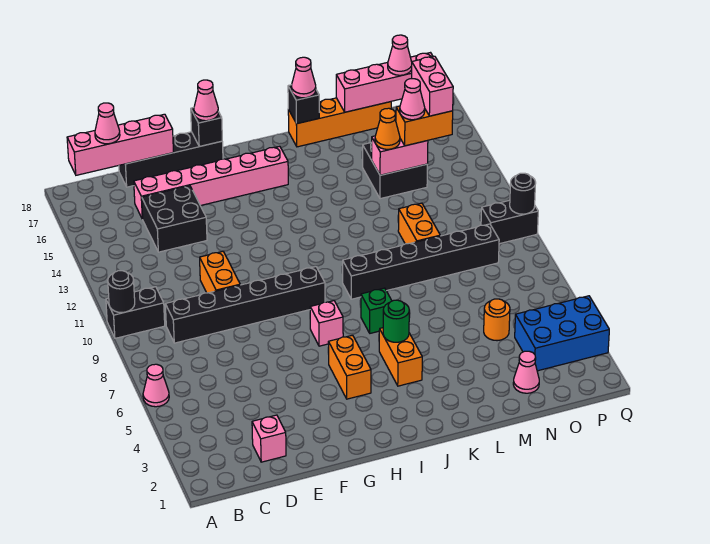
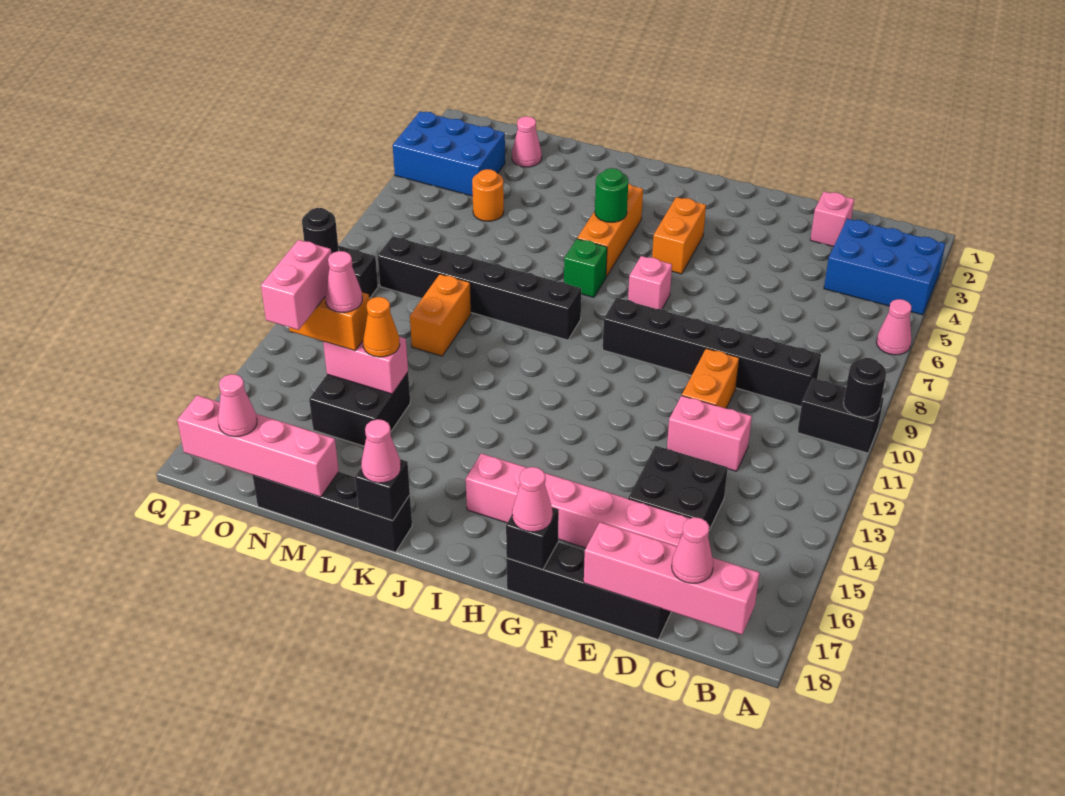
none -> blue 2x3 brick [824,219,945,315]
none -> pink 1x2 brick [667,396,752,471]
orange 1x2 brick [379,328,422,386] -> orange 1x3 brick [577,183,643,277]
orange 1x4 brick [288,98,391,147] -> black 1x4 brick [253,472,412,552]

